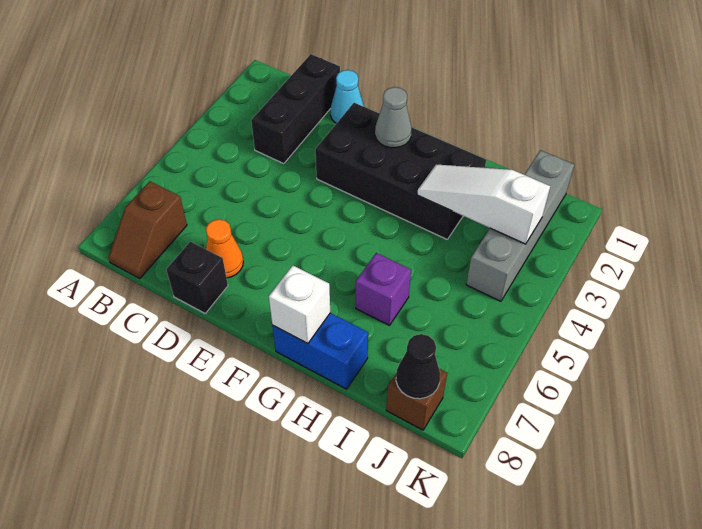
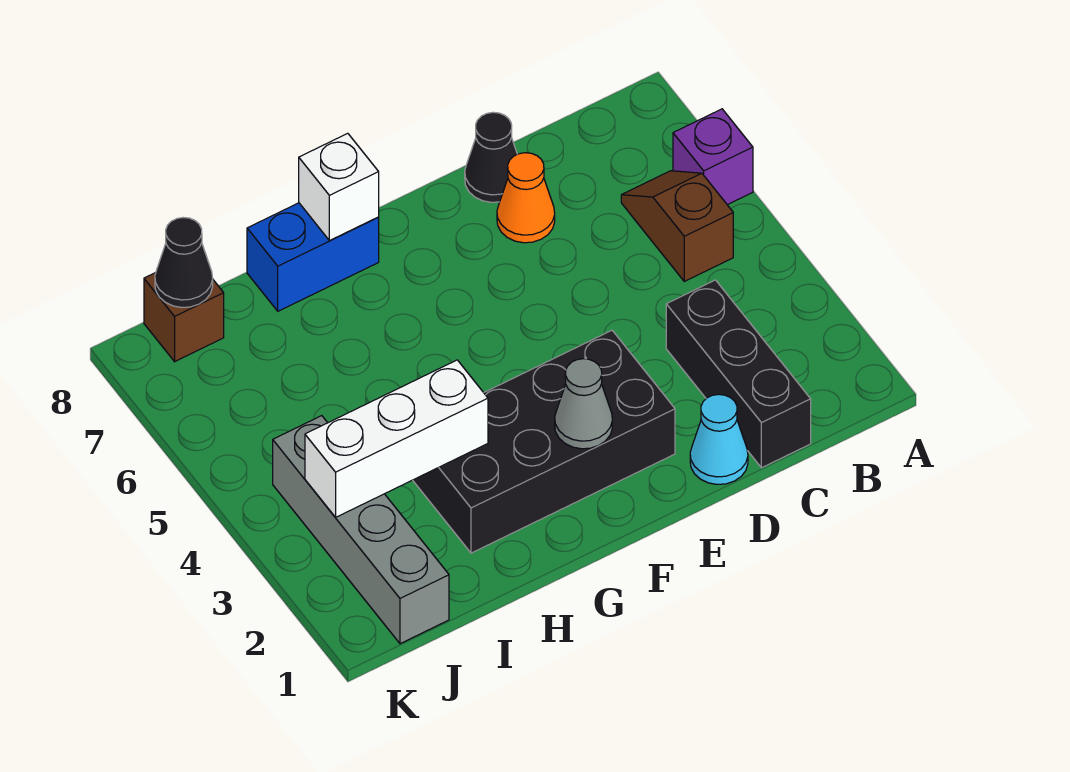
brown 1x2 slope [108,181,187,279] -> brown 1x2 slope moved to [621,171,733,281]
black 1x1 brick [166,241,228,313] -> black 1x1 cone [465,112,517,202]
white 1x3 slope [417,164,550,244] -> white 1x3 brick [305,360,488,517]
purple 1x1 brick [356,253,411,325] -> purple 1x1 brick moved to [673,109,753,205]

